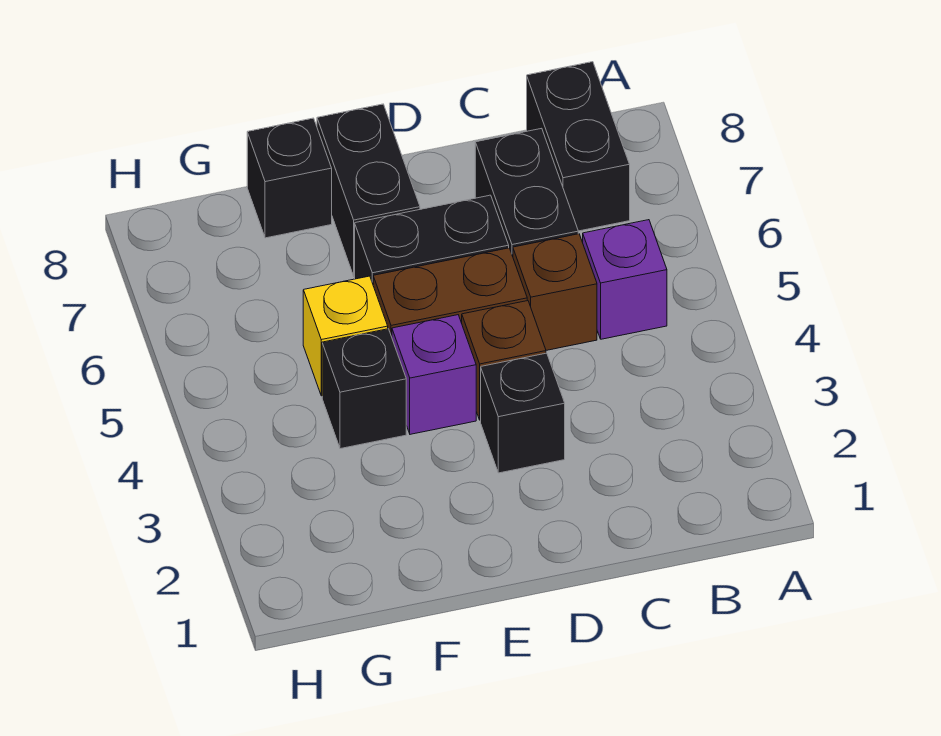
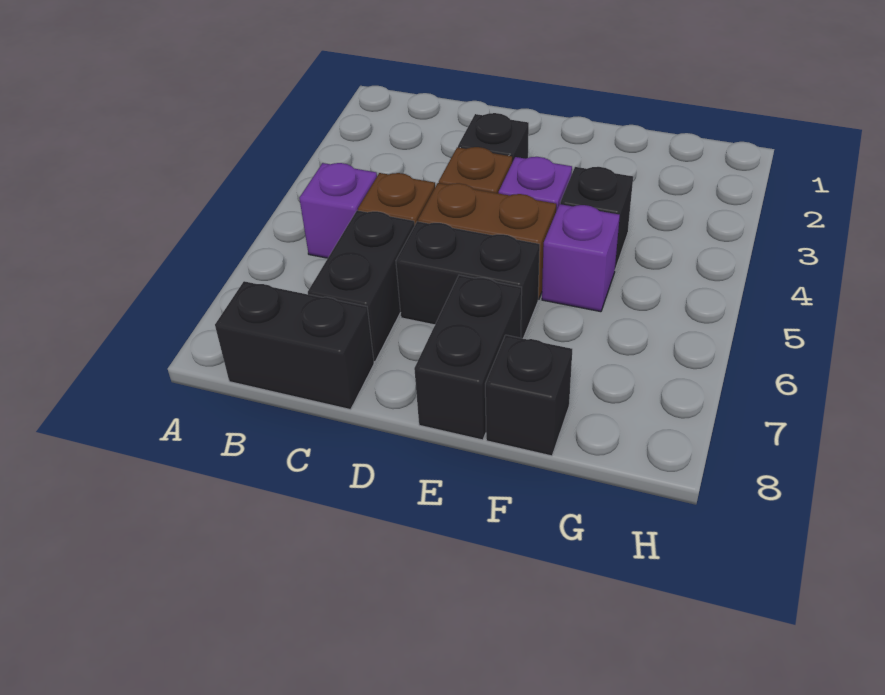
black 1x2 brick [527,62,630,231] -> black 1x2 brick turned to [215,281,374,410]
yellow 1x1 brick [303,276,388,396] -> purple 1x1 brick [542,204,620,312]

